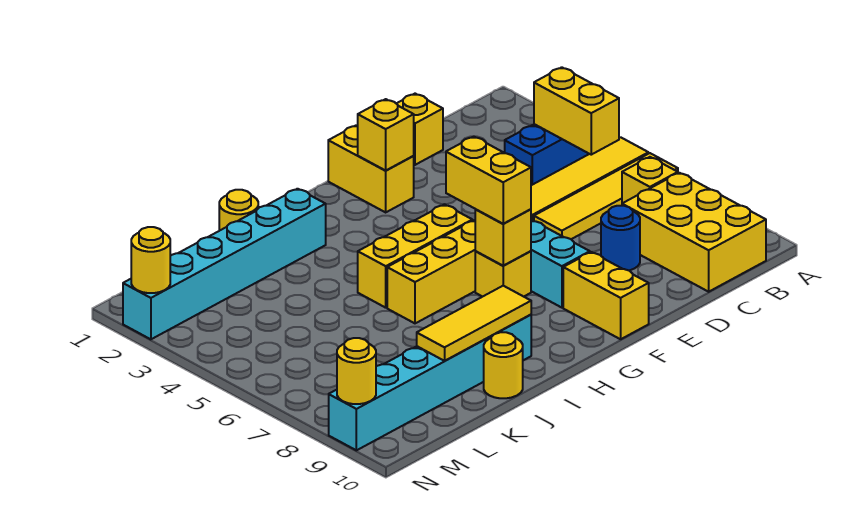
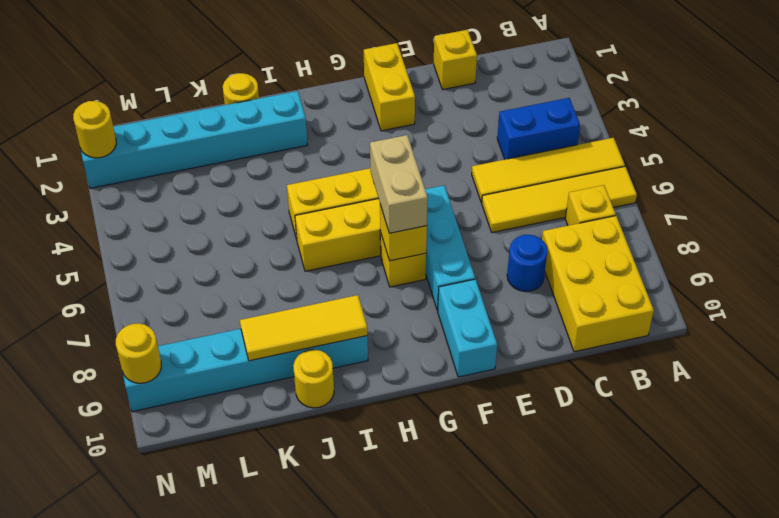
yellow 1x2 brick [534,67,619,155] -> none
yellow 1x1 brick [358,99,414,170] -> none
yellow 1x2 brick [563,252,649,339] -> cyan 1x2 brick [438,279,497,377]
yellow 1x2 brick [446,136,531,224] -> tan 1x2 brick [370,135,428,233]

